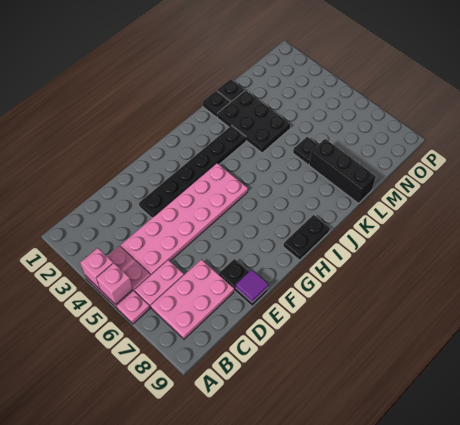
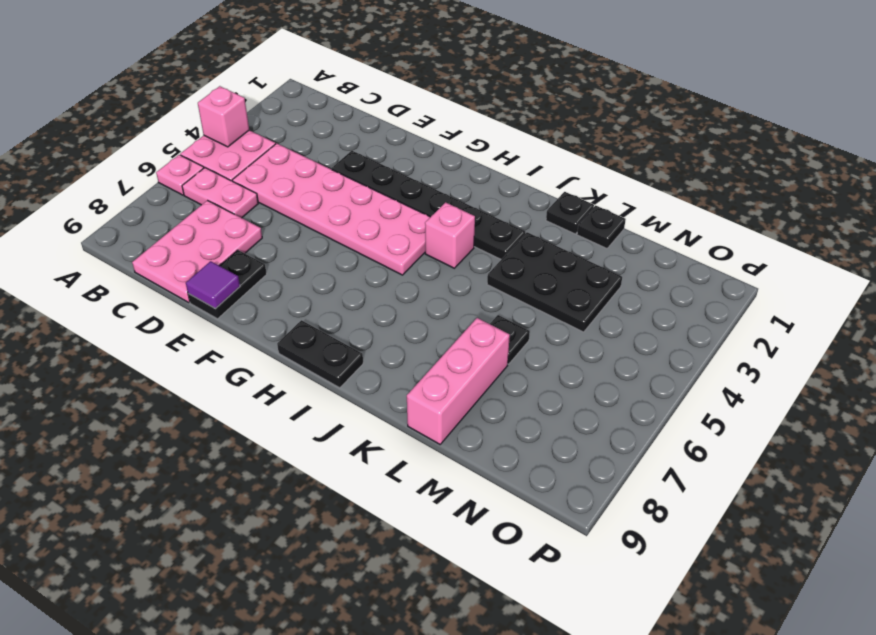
pink 1x1 brick [96,263,133,305] -> pink 1x1 brick moved to [425,202,475,268]
pink 2x3 plate [151,259,234,339] -> pink 2x3 plate turned to [132,200,262,303]
black 2x3 plate [217,90,290,153] -> black 2x3 plate turned to [487,232,622,332]
black 1x3 brick [309,139,376,203] -> pink 1x3 brick [407,318,510,444]

